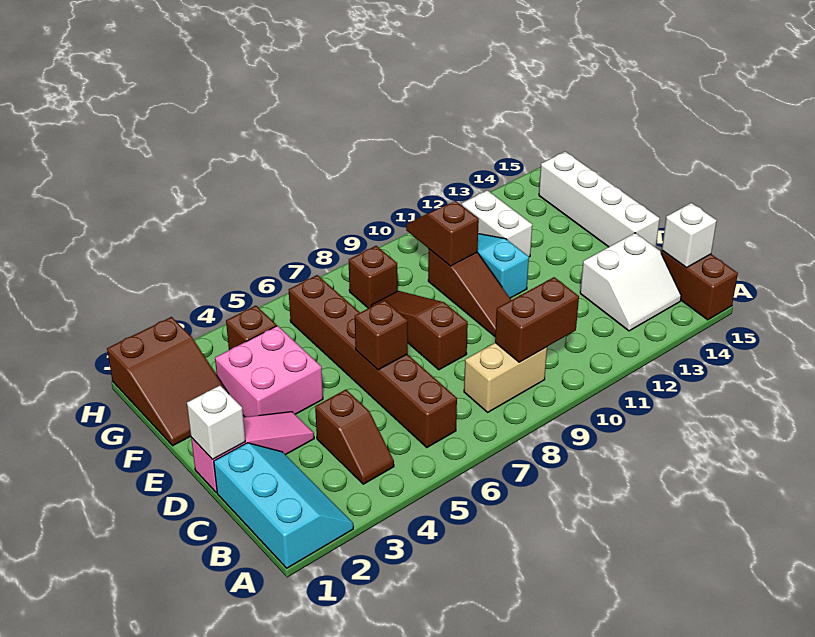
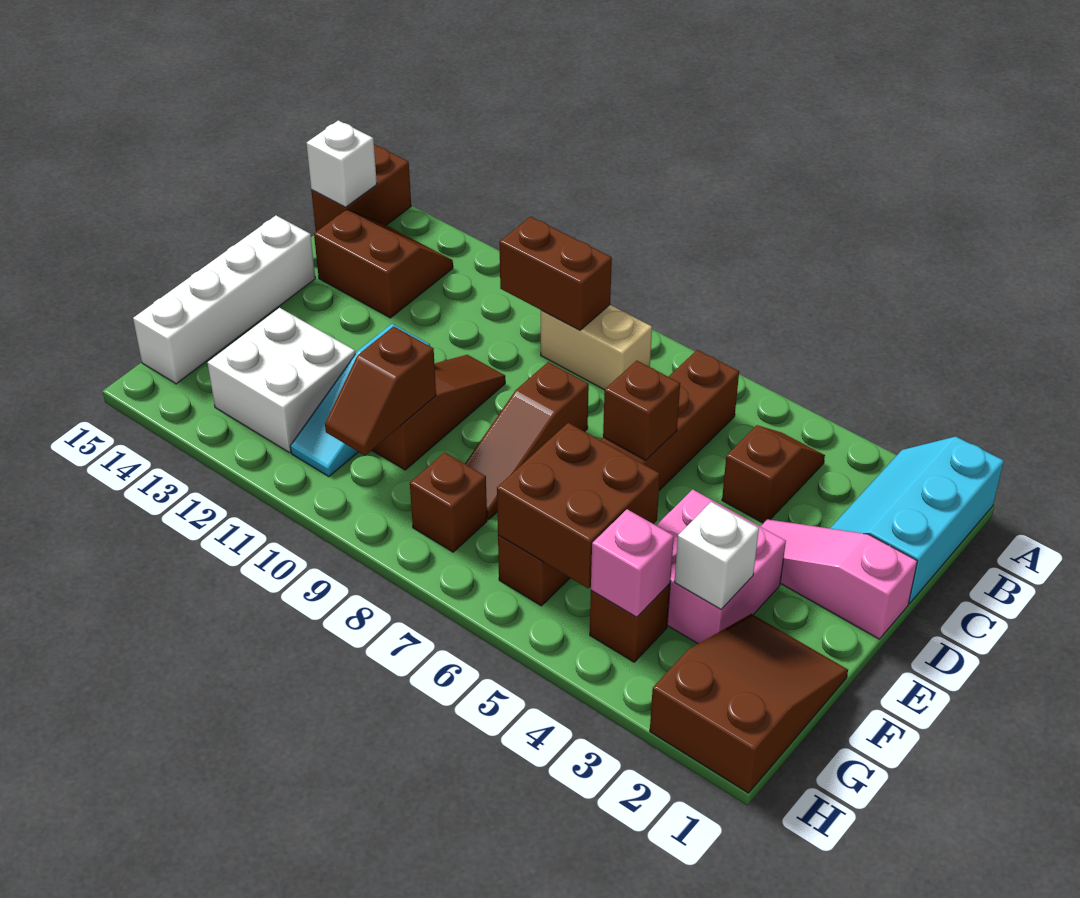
white 2x2 slope [580,233,681,331] -> brown 2x2 slope [314,210,453,318]
white 1x1 brick [187,385,245,460] -> white 1x1 brick moved to [674,502,759,609]
none -> brown 2x2 brick [497,423,660,589]
white 1x2 brick [462,190,532,257] -> white 2x2 brick [207,308,355,452]
none -> pink 1x1 brick [591,509,674,617]

